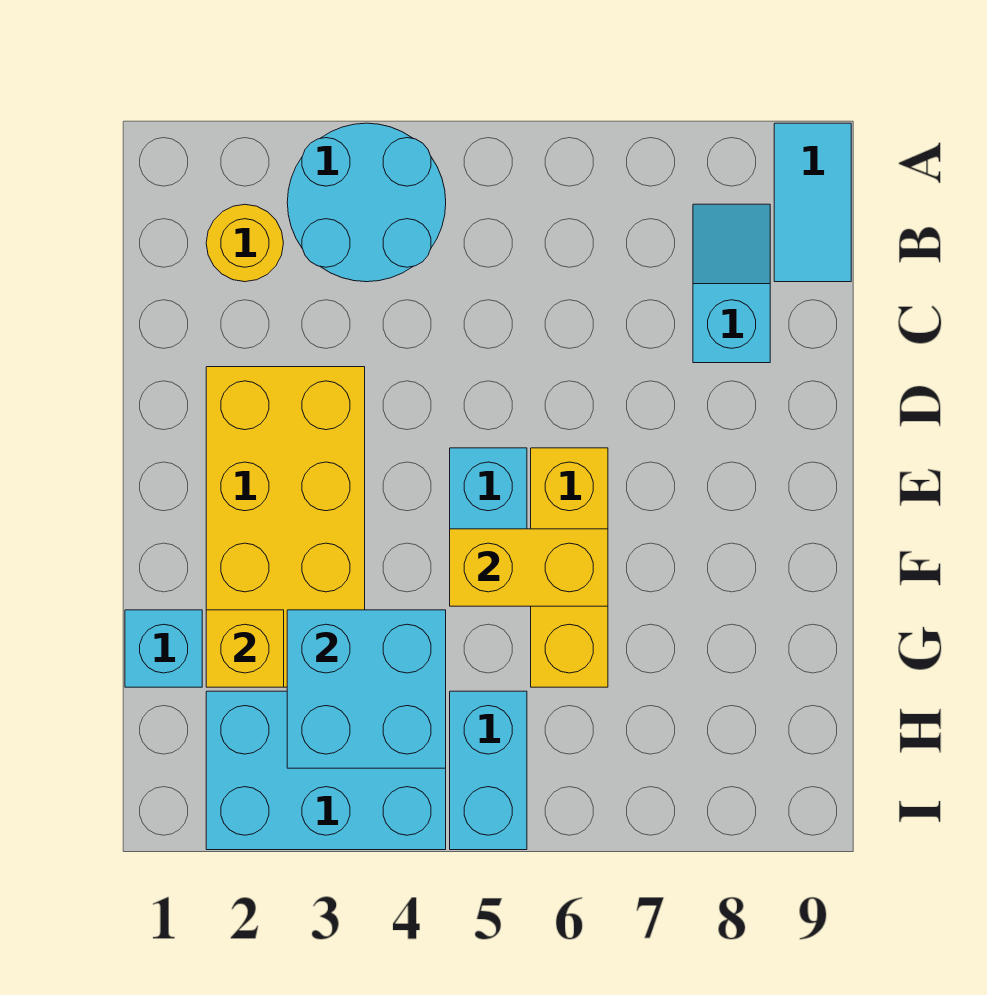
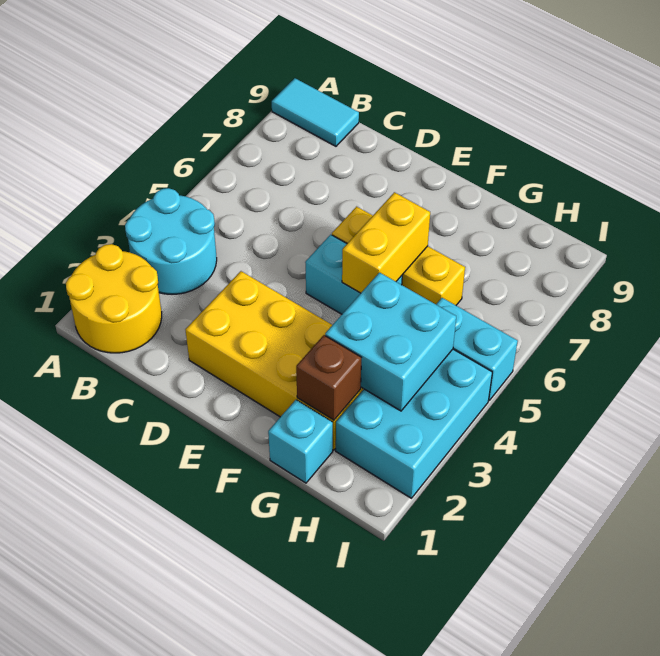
yellow 1x1 round brick [206,204,283,282] -> yellow 2x2 round brick [66,244,162,353]
cyan 1x2 slope [693,204,770,363] -> none
yellow 1x1 brick [206,610,284,687] -> brown 1x1 brick [296,335,361,420]

